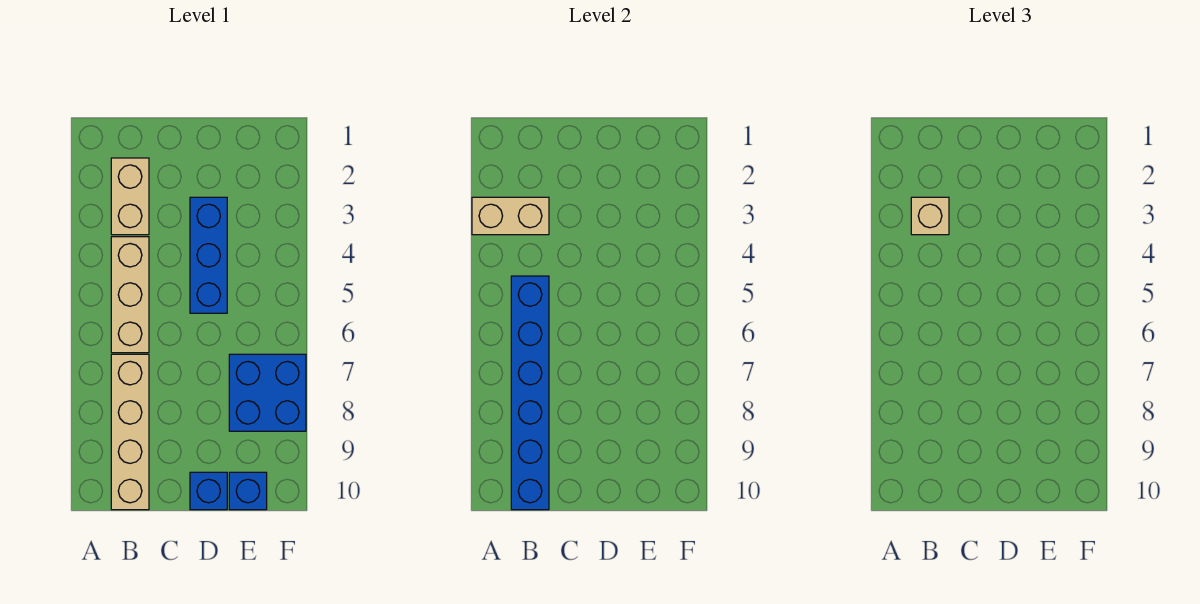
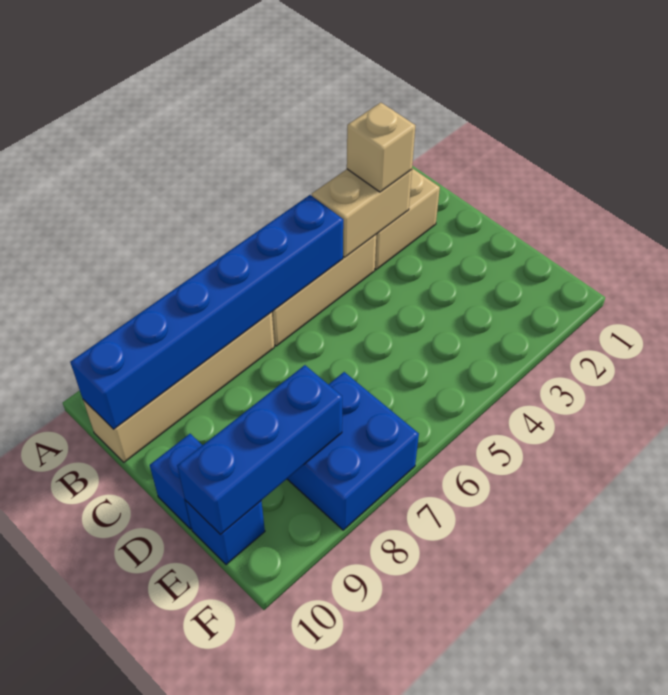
tan 1x2 brick [472,197,549,235] -> tan 1x2 brick turned to [312,169,412,257]
blue 1x3 brick [190,197,227,313] -> blue 1x3 brick moved to [177,365,342,535]

